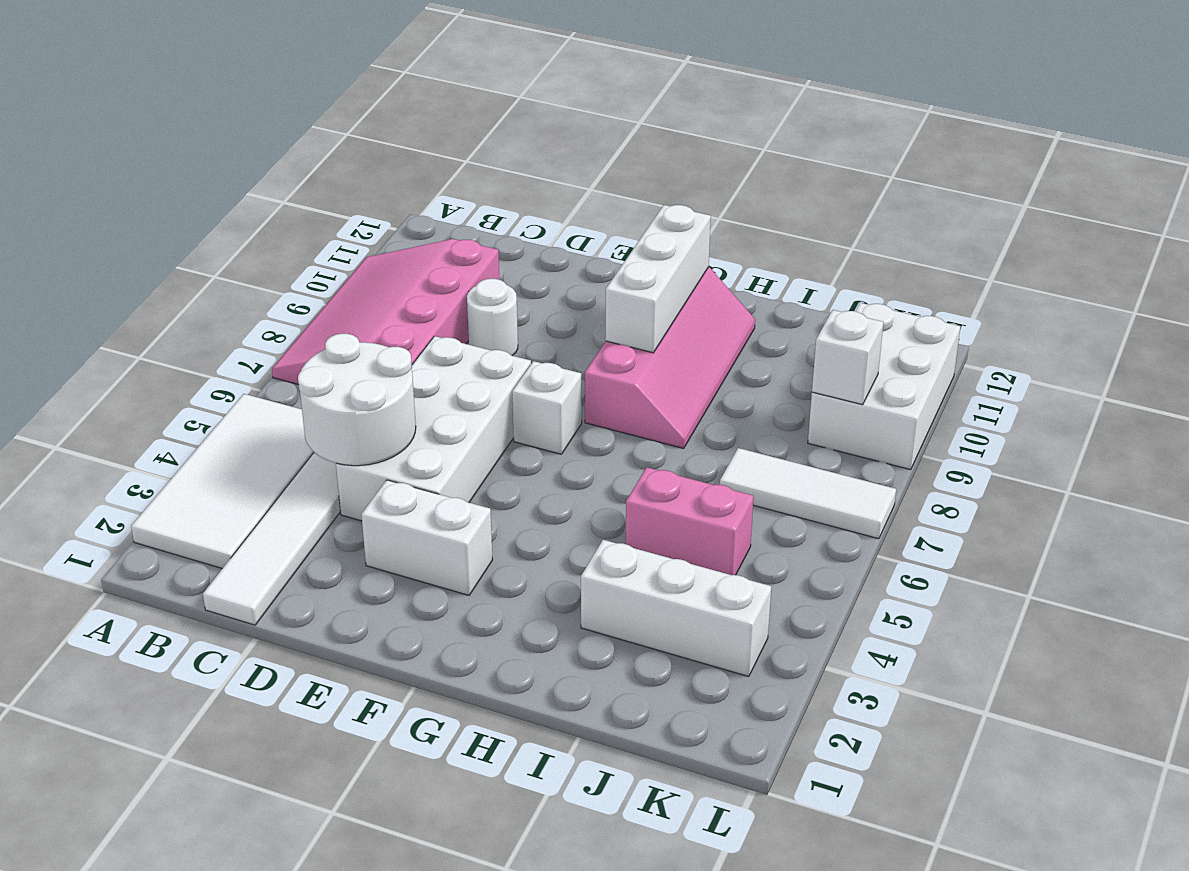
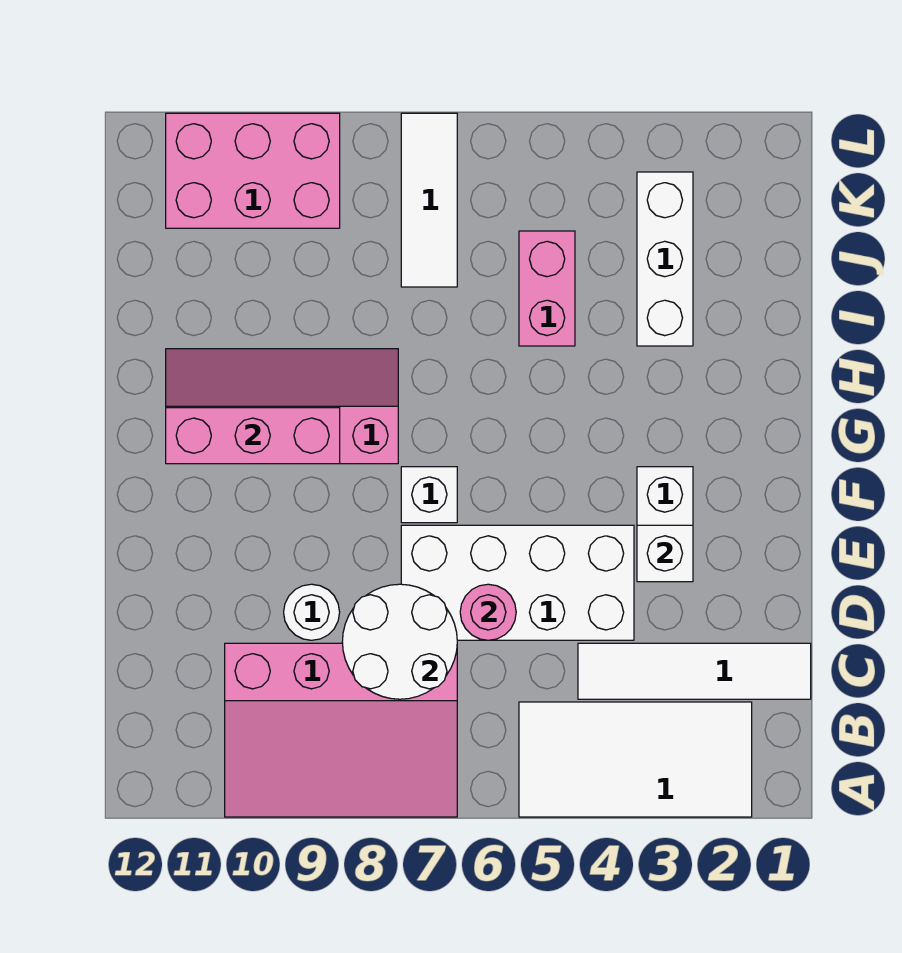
white 2x2 round brick [298,334,416,466] -> white 2x2 round brick moved to [342,584,457,699]
none -> pink 1x1 round brick [460,584,516,640]
white 1x3 brick [605,205,711,353] -> pink 1x3 brick [166,408,340,464]
white 2x3 brick [808,303,960,470] -> pink 2x3 brick [166,113,340,228]
white 1x1 brick [812,310,883,405] -> white 1x1 brick moved to [637,525,693,582]

